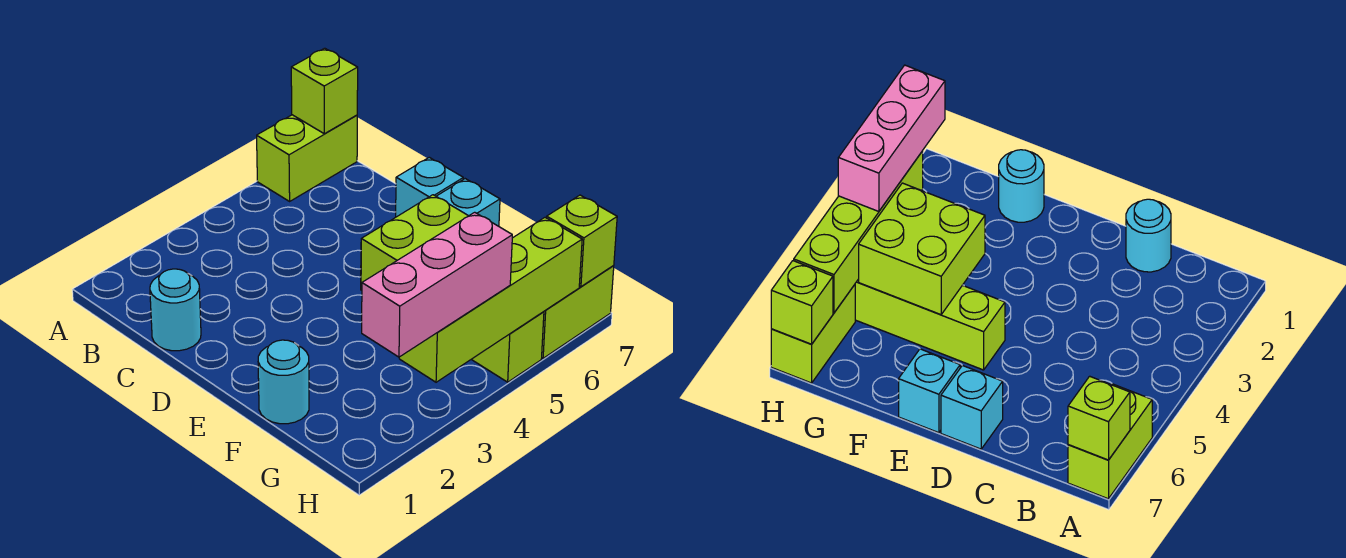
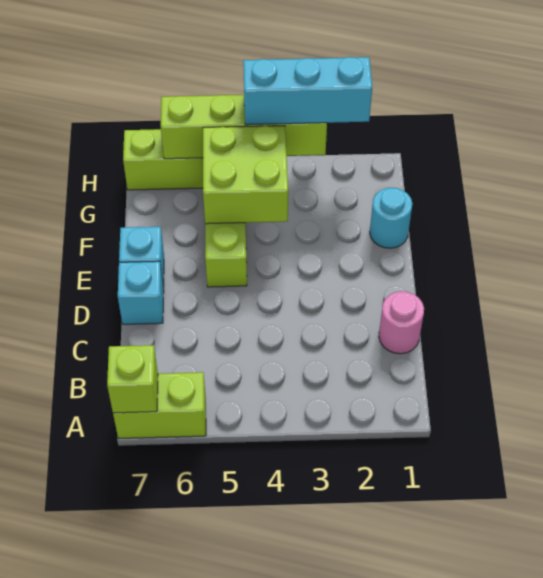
cyan 1x1 round brick [150,269,201,351] -> pink 1x1 round brick [379,291,424,354]
pink 1x3 brick [362,212,512,357] -> cyan 1x3 brick [243,57,372,125]
lime 1x1 brick [547,195,617,287] -> none

